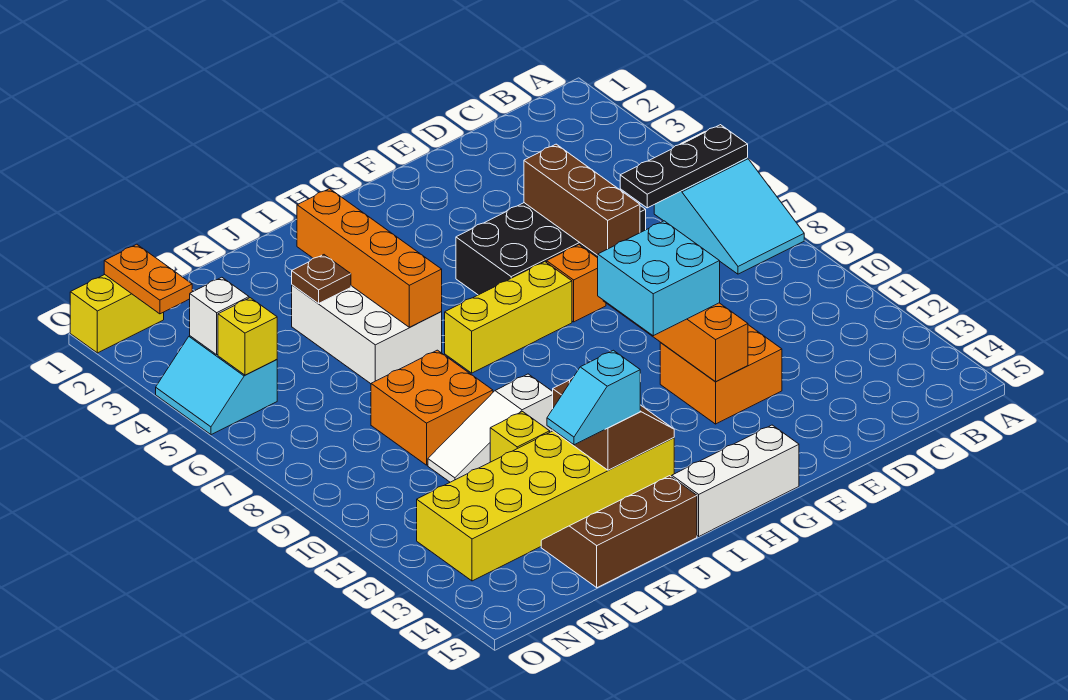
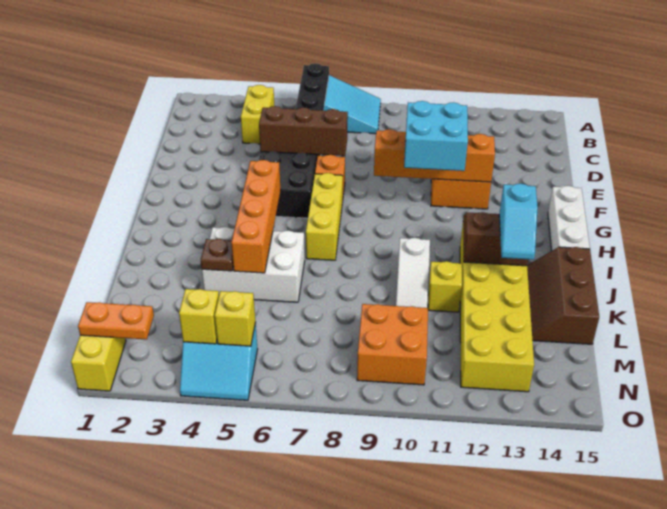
none -> yellow 1x2 brick [241,85,274,144]
orange 1x4 brick [297,189,442,327] -> orange 1x4 brick turned to [231,160,281,273]
orange 2x2 brick [371,350,493,465] -> orange 2x2 brick moved to [357,304,428,385]
white 1x1 brick [190,277,249,355] -> yellow 1x1 brick [179,289,219,344]

